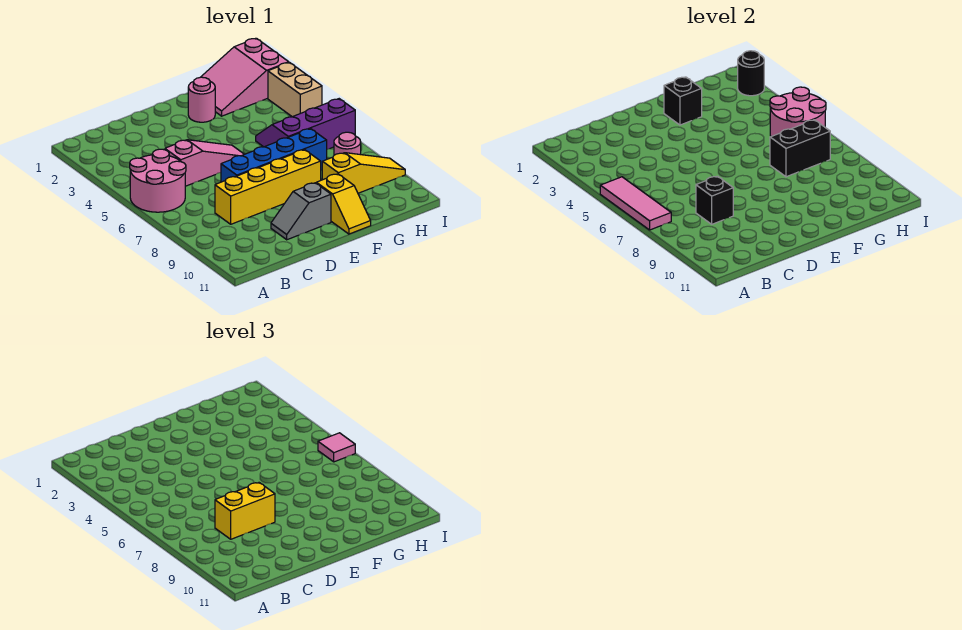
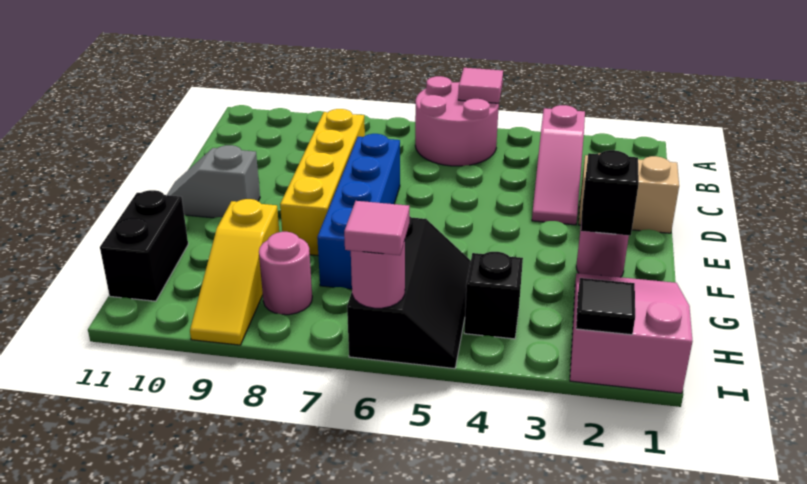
pink 1x3 tile [600,177,671,230] -> pink 1x1 tile [458,68,503,103]
pink 1x3 slope [165,140,244,186] -> pink 1x3 slope moved to [532,105,585,225]
black 1x1 brick [696,176,733,224] -> black 1x1 brick moved to [464,252,523,339]
yellow 1x2 brick [215,483,275,539] -> none
grey 1x2 slope [271,183,331,240] -> grey 1x2 slope turned to [167,145,260,218]
yellow 1x2 slope [316,174,371,234] -> none
purple 2x3 slope [256,99,355,149] -> black 2x3 slope [347,216,471,369]
black 1x2 brick [770,120,830,177] -> black 1x2 brick moved to [100,190,188,301]
pink 2x2 round brick [770,87,826,136] -> pink 1x1 round brick [351,241,405,308]
black 1x1 round brick [738,51,764,96] -> black 1x1 tile [576,278,635,335]
tan 1x2 brick [268,63,322,117] -> tan 1x2 brick moved to [579,153,679,233]

